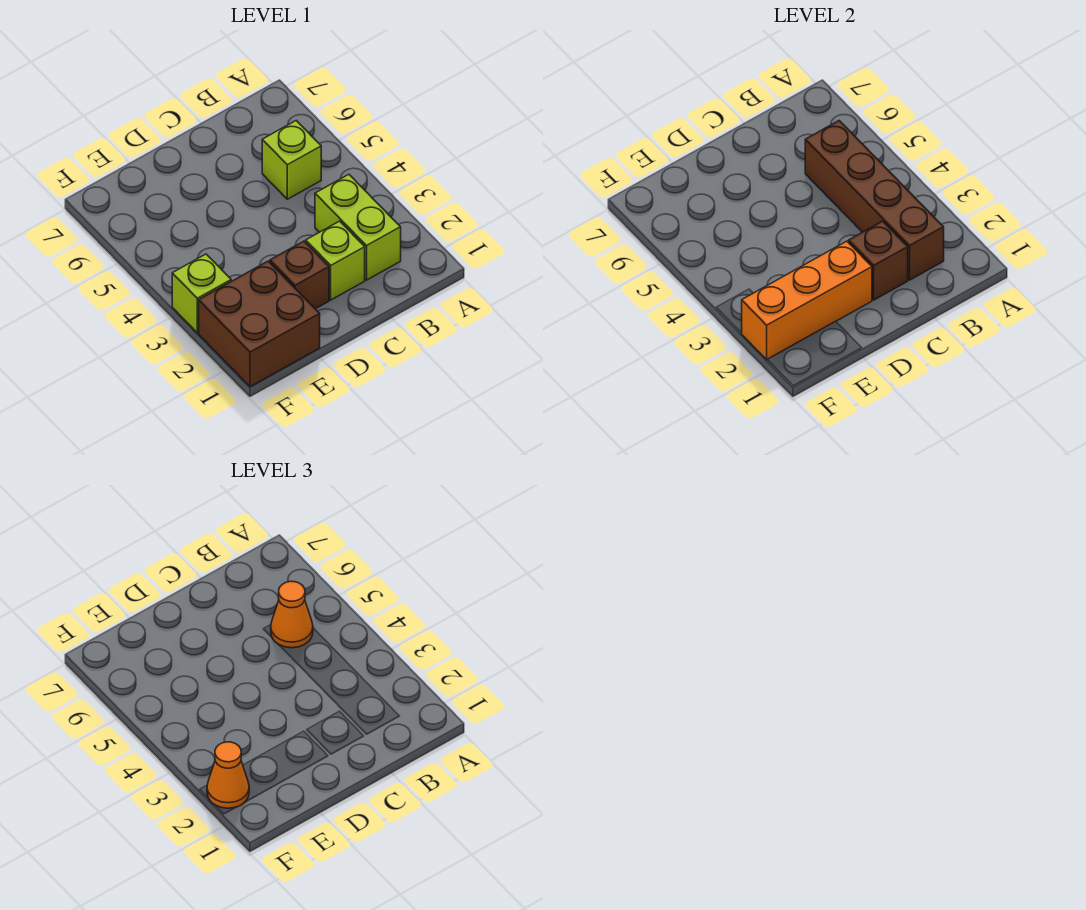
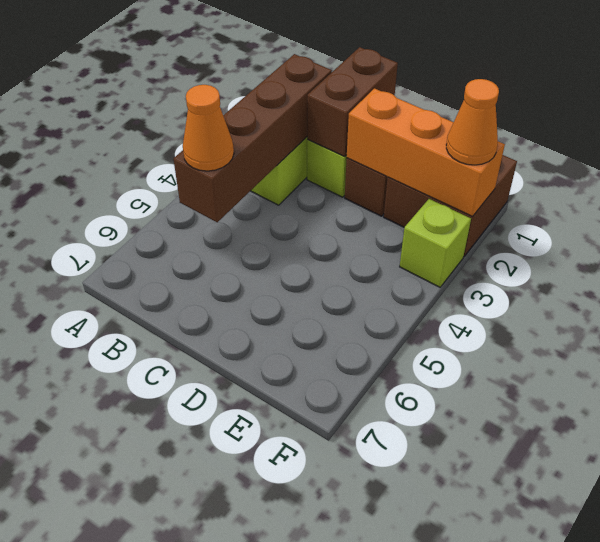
lime 1x1 brick [262,121,321,199] -> none
brown 1x1 brick [849,221,908,300] -> brown 1x2 brick [307,47,398,156]

